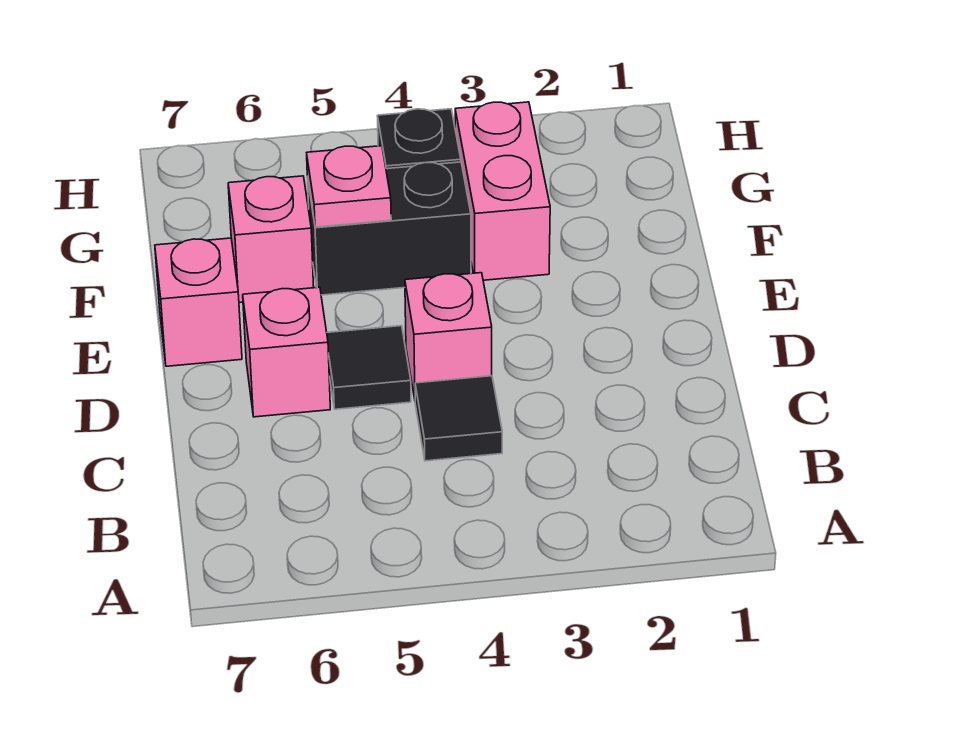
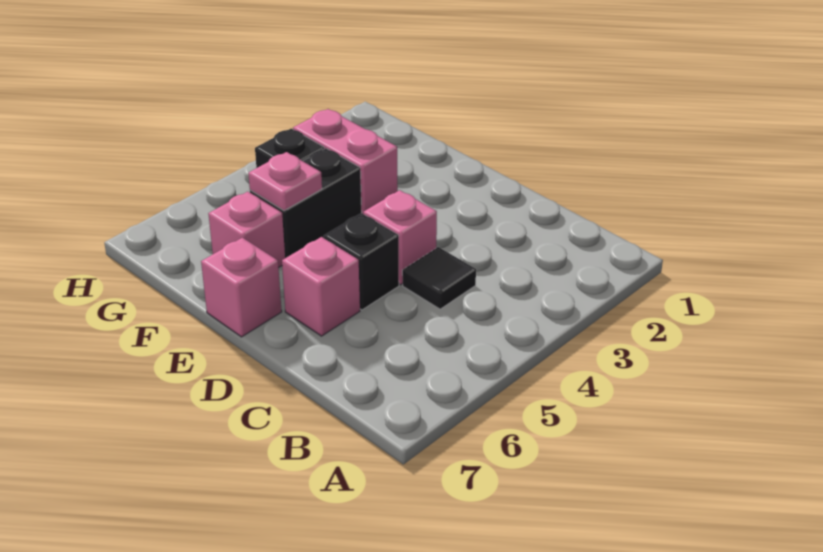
black 1x1 tile [327,326,411,409] -> black 1x1 brick [323,213,399,310]

